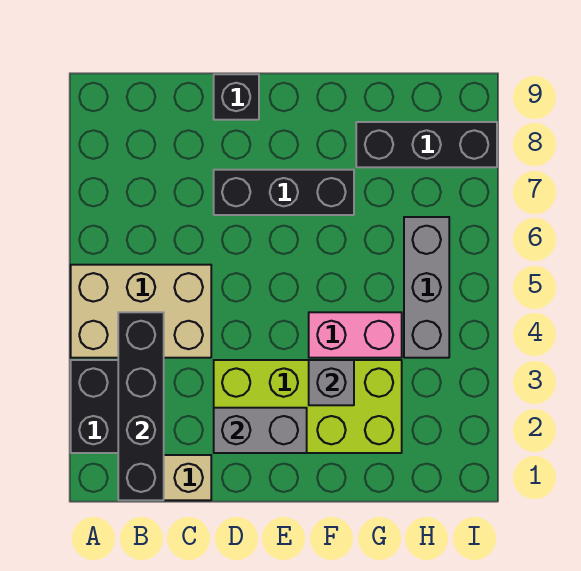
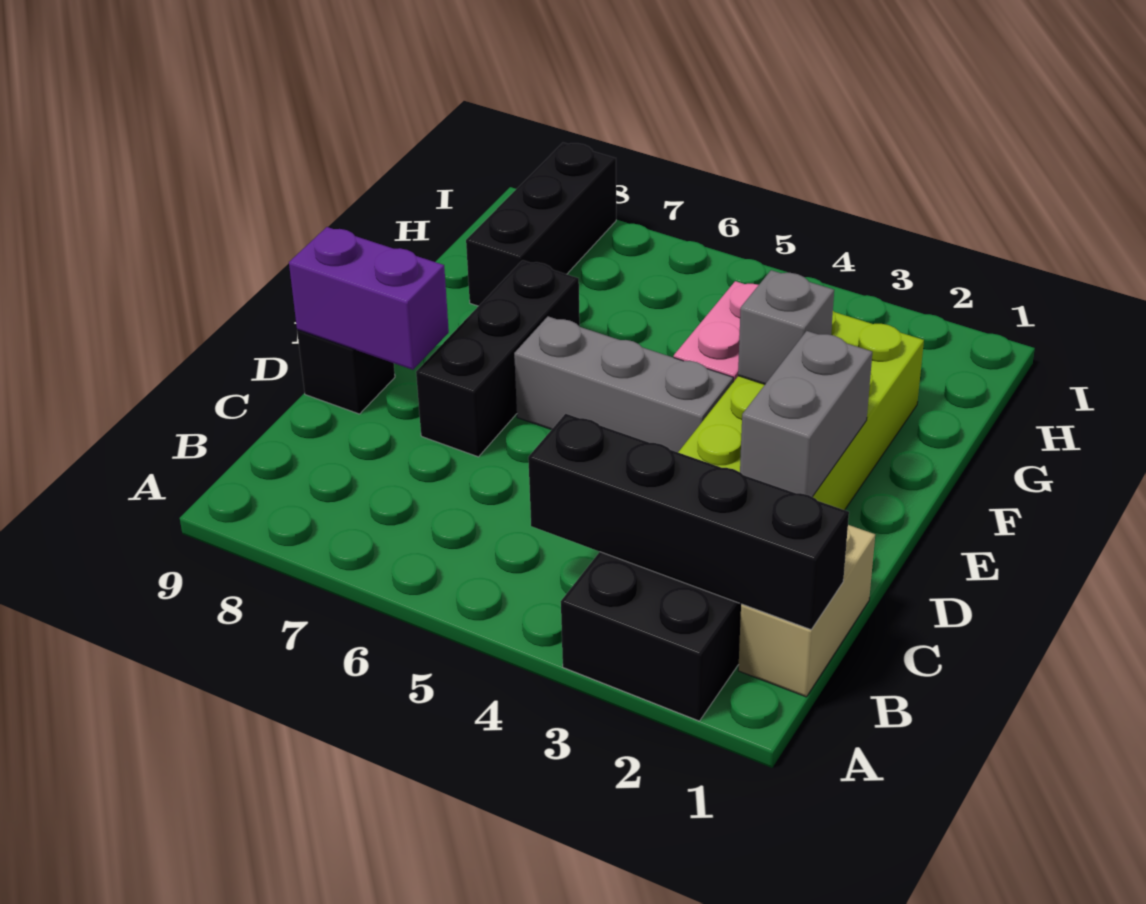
tan 2x3 brick [71,265,211,358] -> none
none -> purple 1x2 brick [289,227,449,370]
grey 1x3 brick [404,217,449,358] -> grey 1x3 brick moved to [514,316,733,452]

